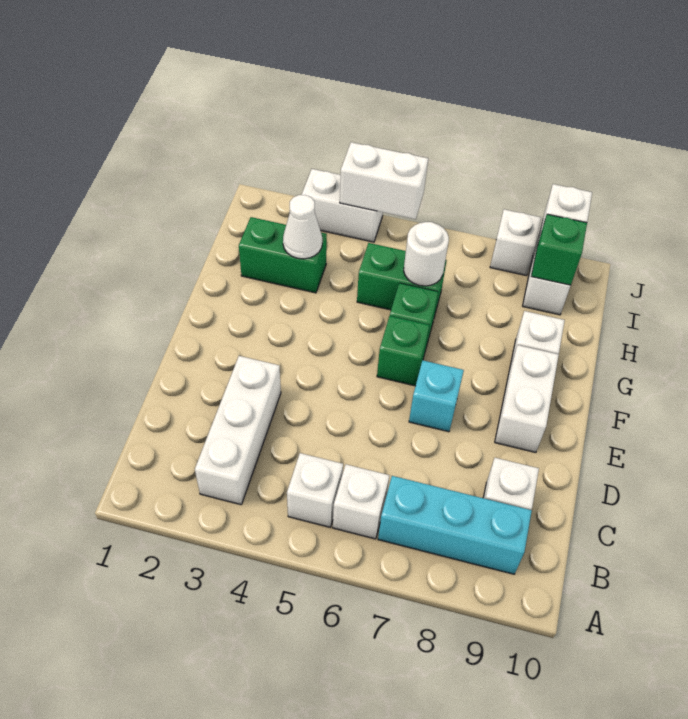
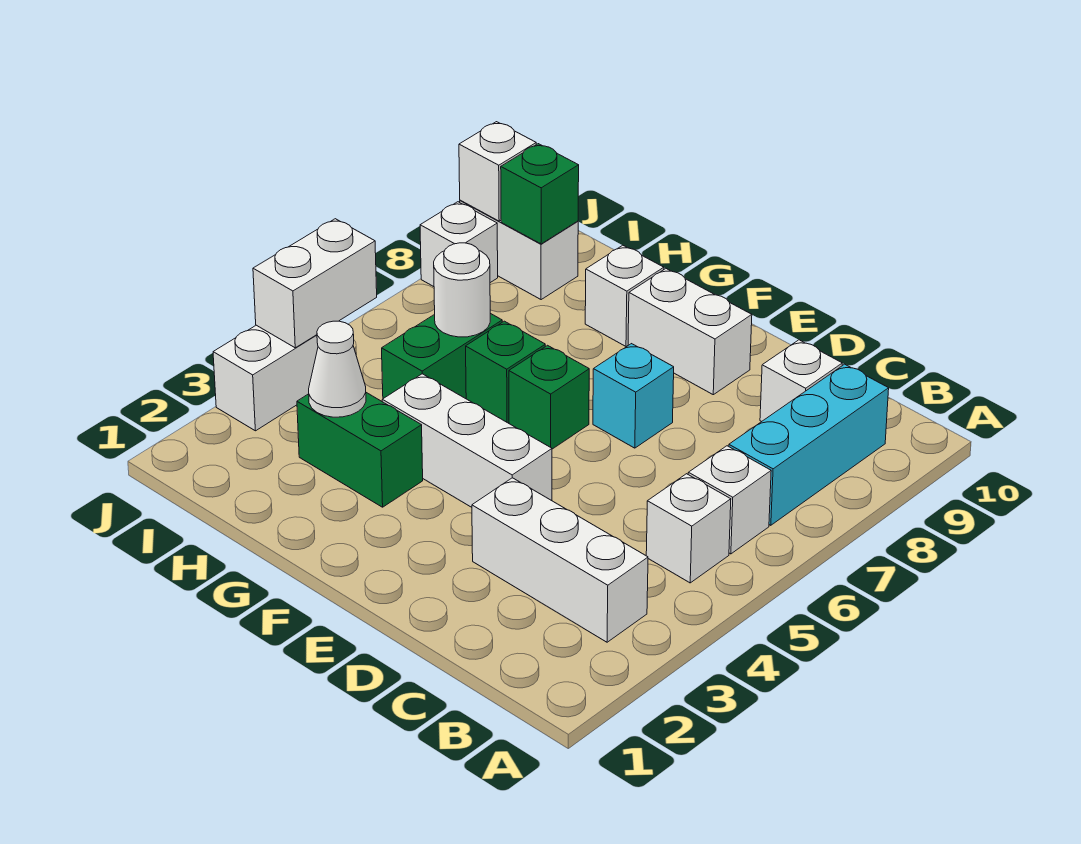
none -> white 1x3 brick [382,374,552,507]
green 1x2 brick [239,217,327,293] -> green 1x2 brick turned to [297,393,423,507]

